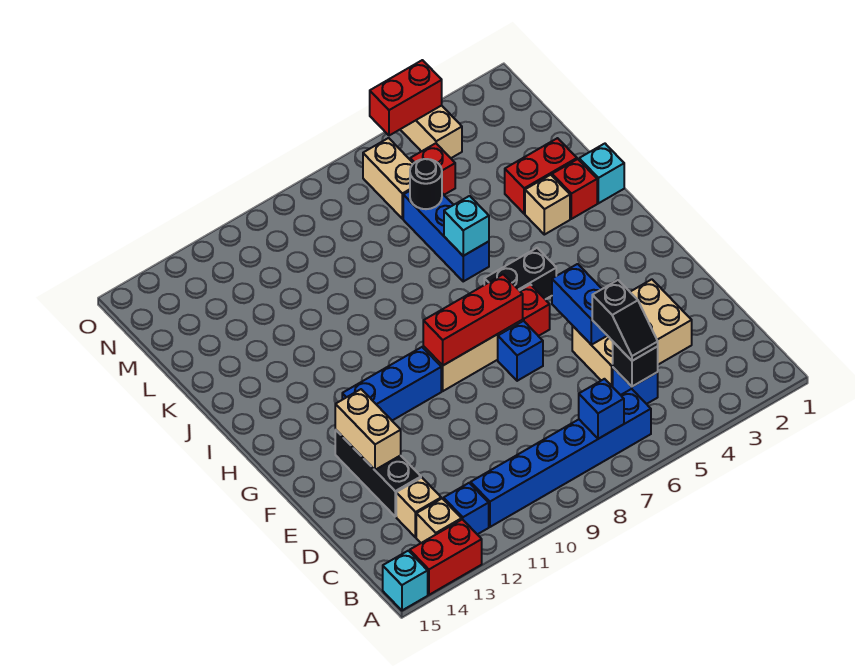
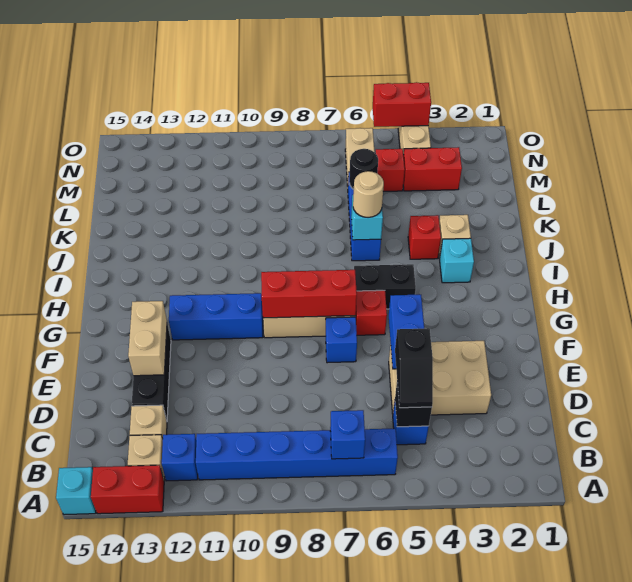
cyan 1x1 brick [579,144,624,203] -> cyan 1x1 brick moved to [440,238,474,283]
red 1x1 brick [552,159,597,219] -> red 1x1 brick moved to [408,215,441,259]
none -> tan 1x1 round brick [353,171,384,218]
red 1x2 brick [505,138,577,214] -> red 1x2 brick moved to [403,147,462,191]

